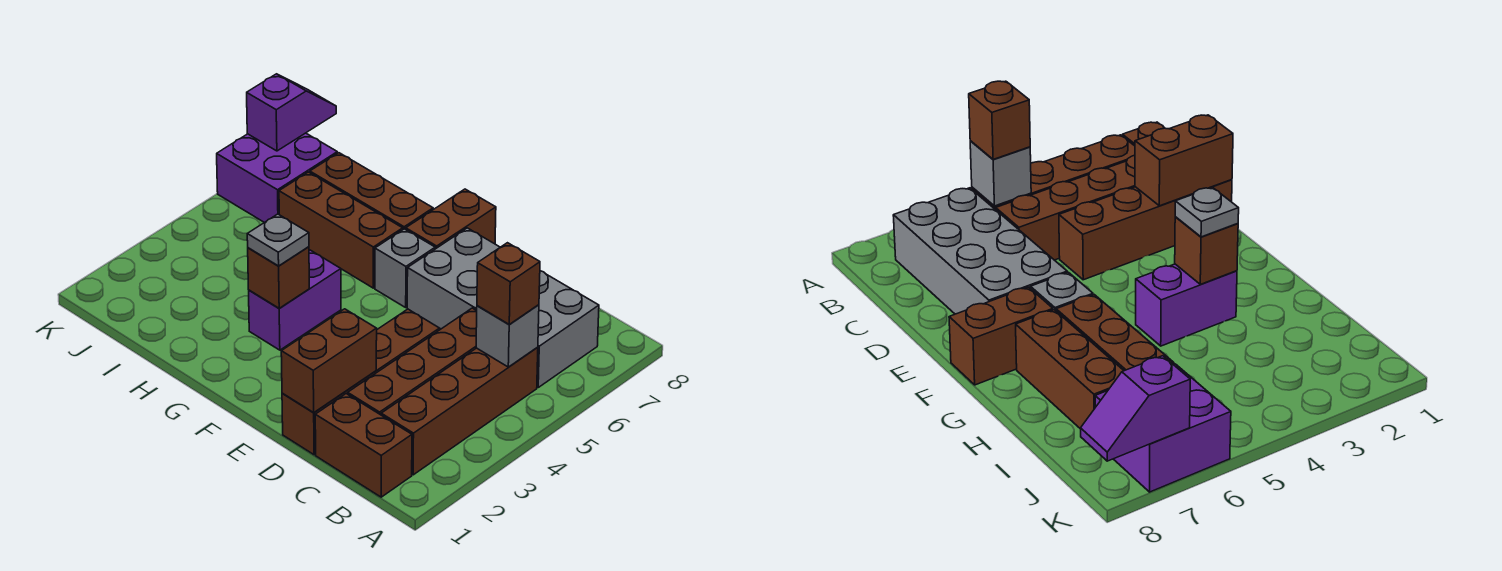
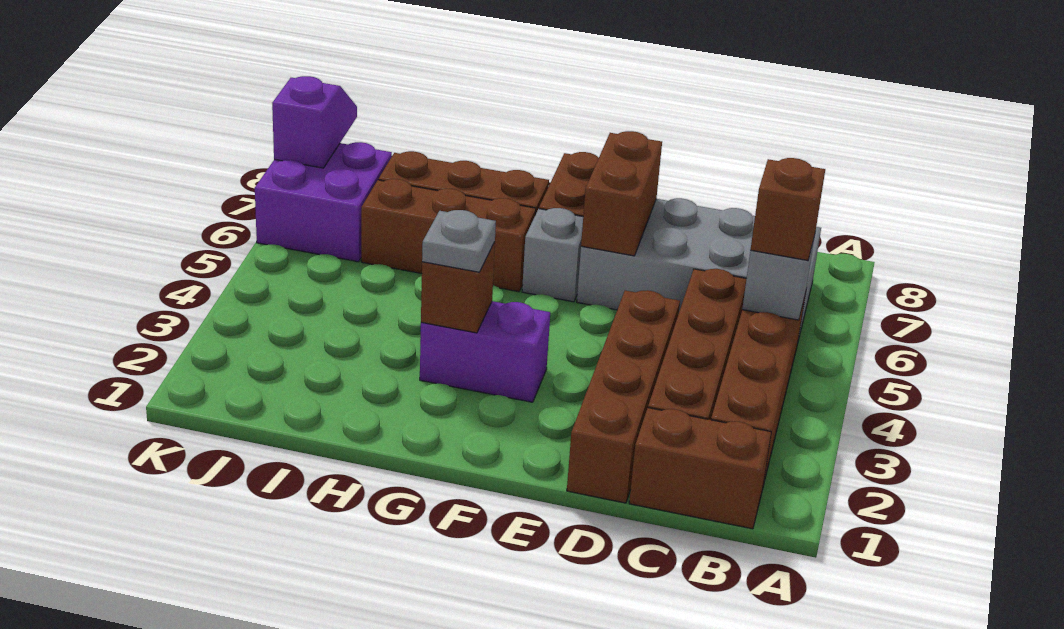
brown 1x2 brick [281,309,377,412] -> brown 1x2 brick moved to [581,131,662,256]
purple 1x2 brick [249,250,341,350] -> purple 1x2 brick turned to [420,301,550,402]

